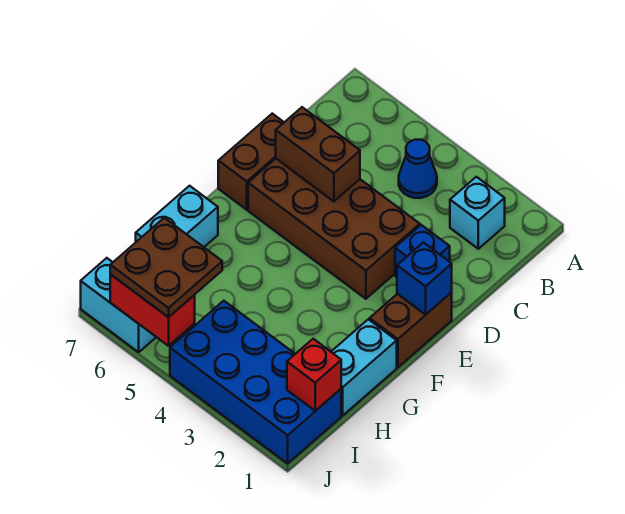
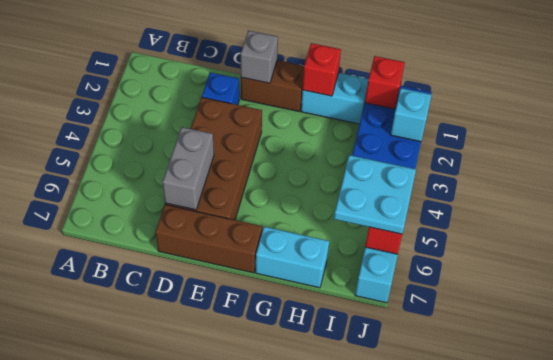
cyan 1x1 brick [450,177,505,249] -> cyan 1x1 brick moved to [391,88,432,142]
blue 1x1 cone [399,139,437,198] -> none
brown 1x2 brick [276,107,360,201] -> grey 1x2 brick [163,127,214,210]
brown 1x2 brick [218,114,284,210] -> brown 1x3 brick [155,205,262,273]
blue 1x1 brick [397,243,452,315] -> grey 1x1 brick [241,31,278,83]
none -> red 1x1 brick [303,43,341,96]
brown 2x2 plate [110,218,222,317] -> cyan 2x2 plate [334,155,416,234]

